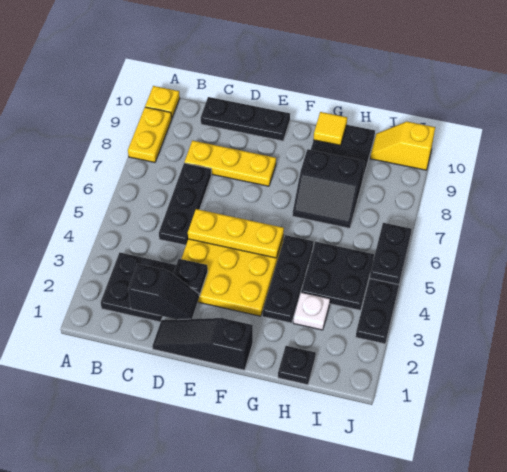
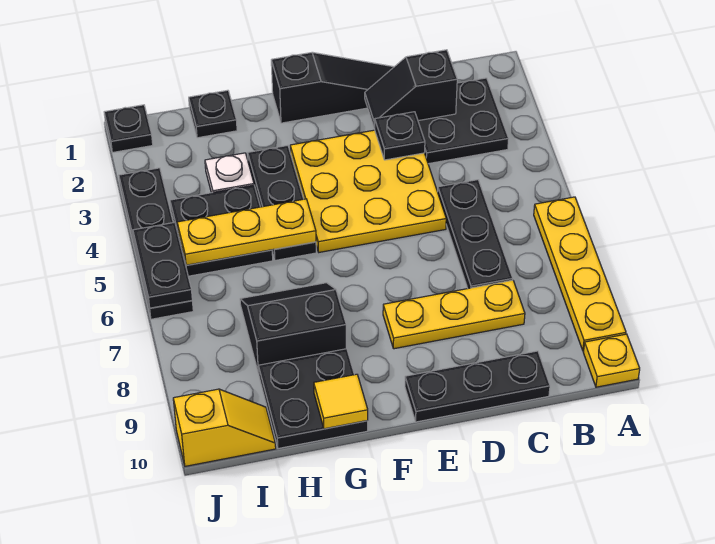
yellow 1x2 plate [128,107,172,162] -> yellow 1x4 plate [534,197,626,351]
yellow 1x3 plate [188,209,284,258] -> yellow 1x3 plate moved to [177,199,316,265]
none -> black 1x1 plate [104,105,153,152]

